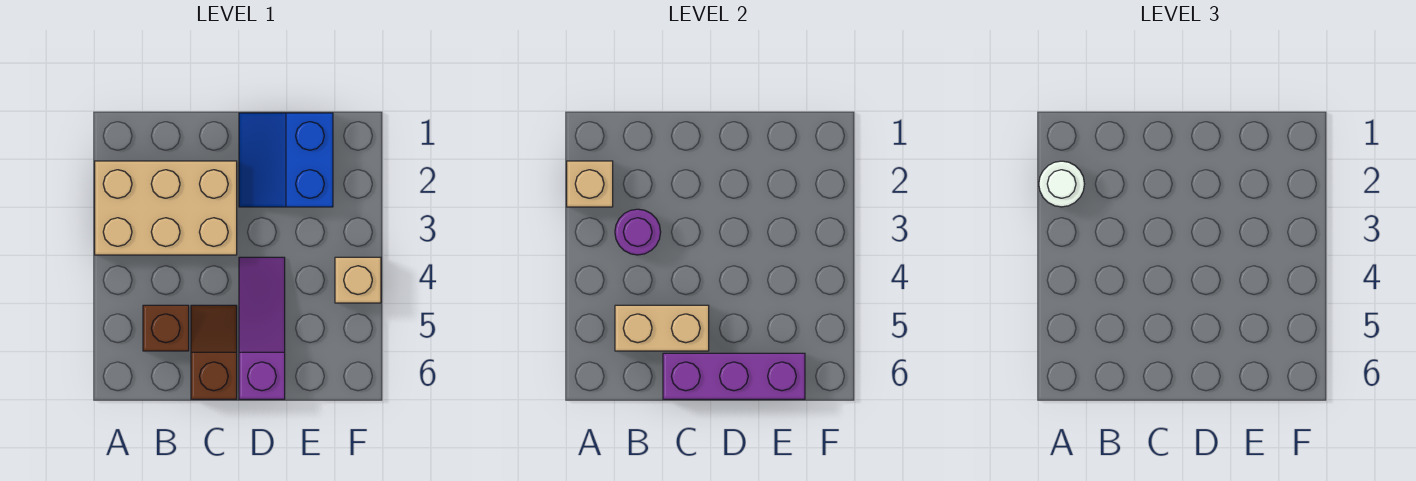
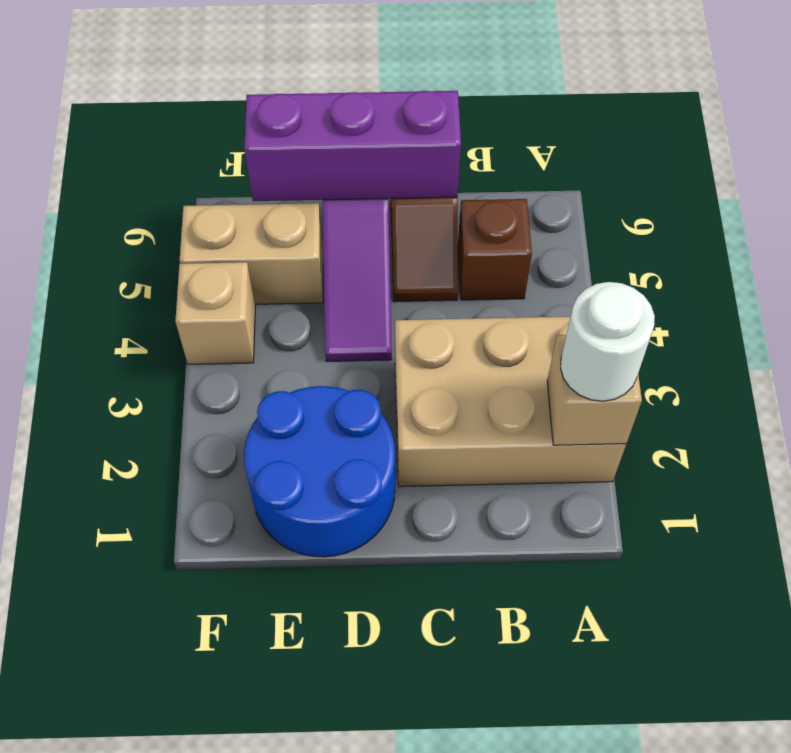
purple 1x1 round brick [615,209,661,255] -> none
tan 1x2 brick [615,305,709,351] -> tan 1x2 brick moved to [180,203,323,304]
blue 2x2 slope [239,113,333,207] -> blue 2x2 round brick [244,386,395,557]

